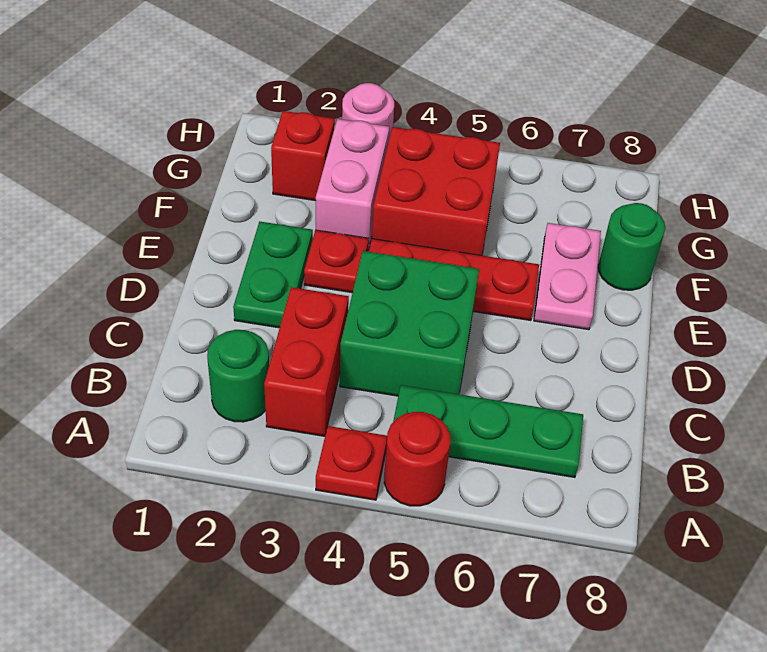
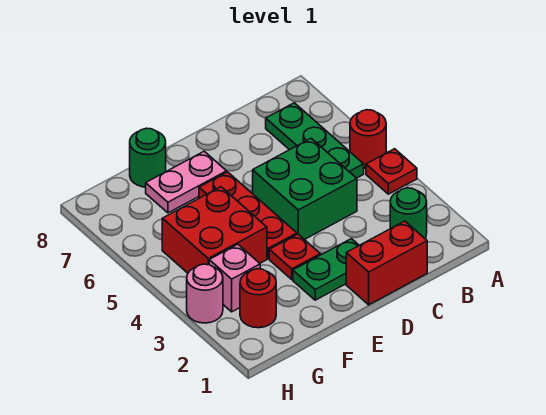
red 1x2 brick [264,287,349,436] -> red 1x2 brick moved to [346,221,427,305]
pink 1x2 brick [316,119,389,251] -> pink 1x1 brick [209,244,260,312]
red 1x1 brick [271,111,335,201] -> red 1x1 round brick [240,269,276,328]

